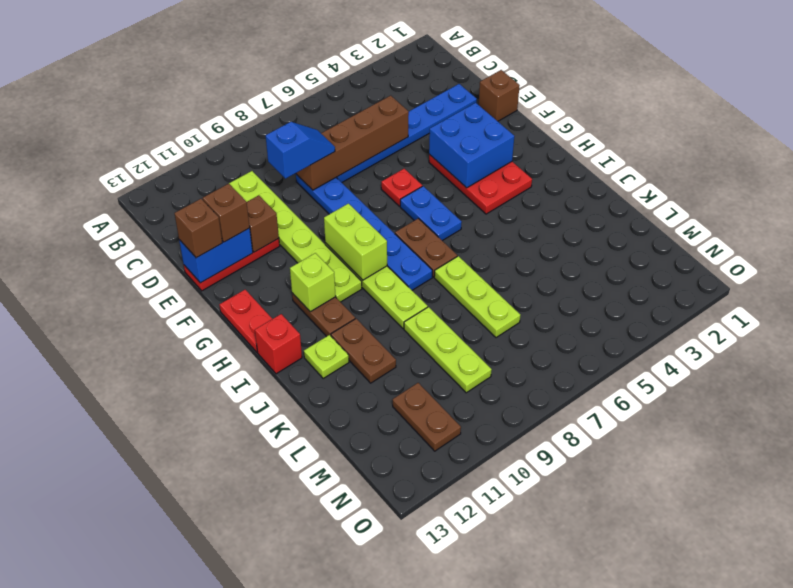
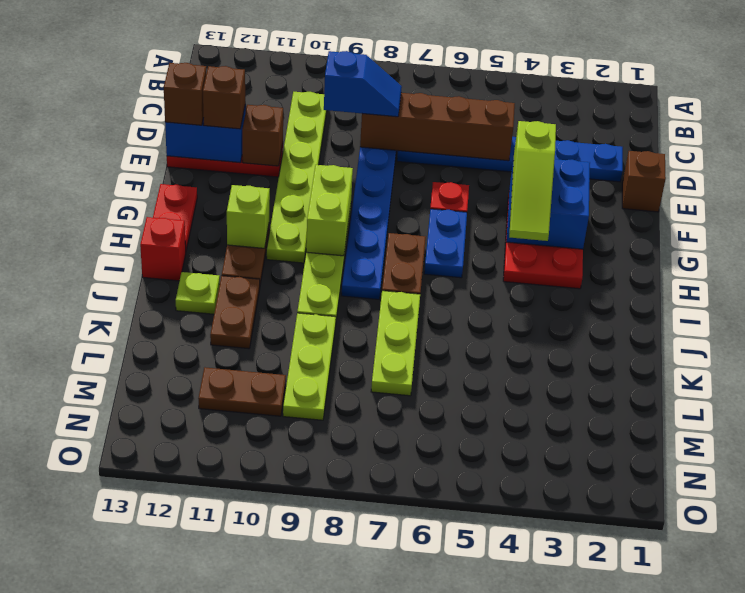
none -> lime 1x3 slope [509,121,556,241]
brown 1x2 plate [393,383,461,451] -> brown 1x2 plate turned to [198,367,286,416]

